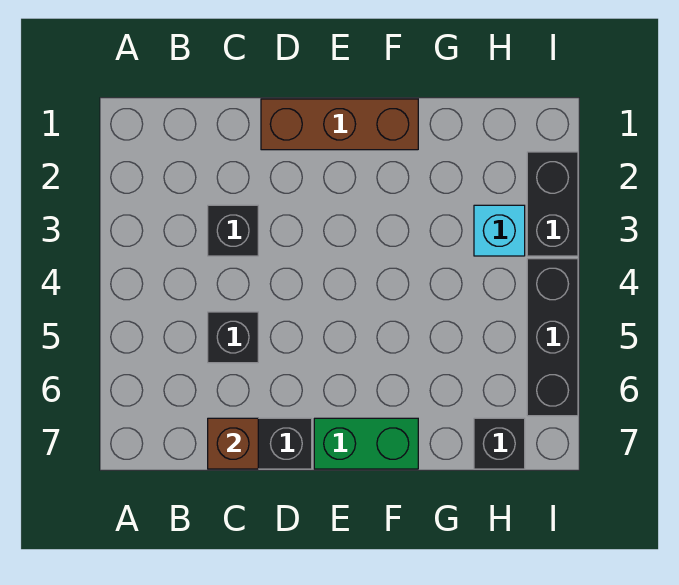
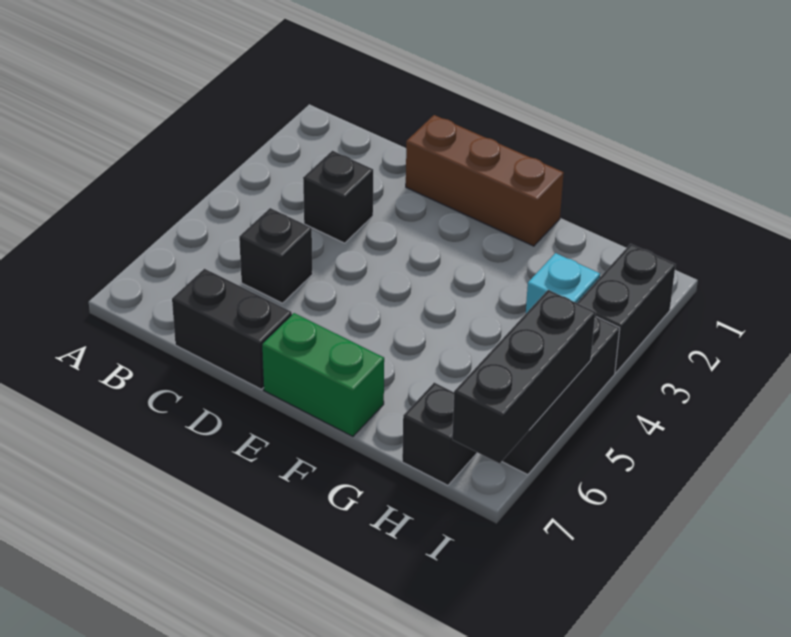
brown 1x1 brick [208,418,258,469] -> none
none -> black 1x3 brick [452,290,595,463]

